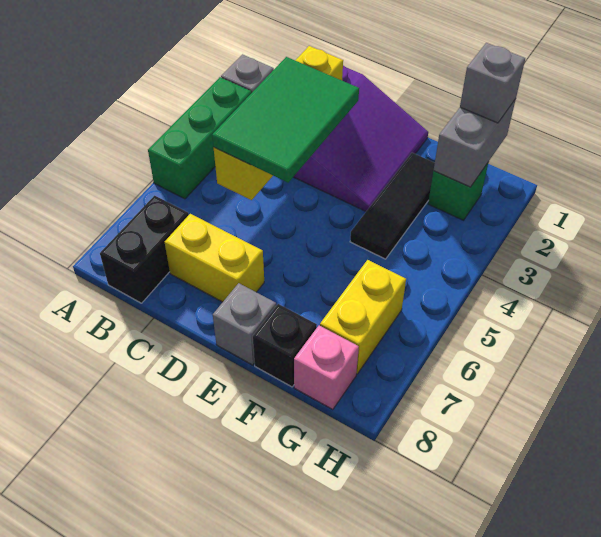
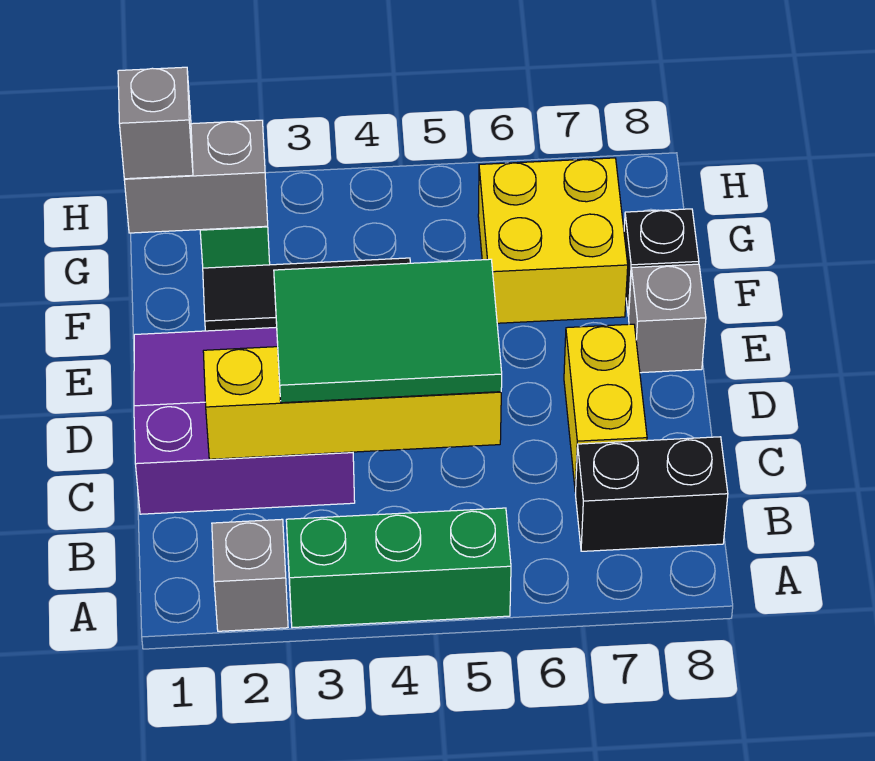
yellow 1x2 brick [320,260,406,374] -> yellow 2x2 brick [478,158,628,323]
pink 1x1 brick [294,326,359,410] -> none

